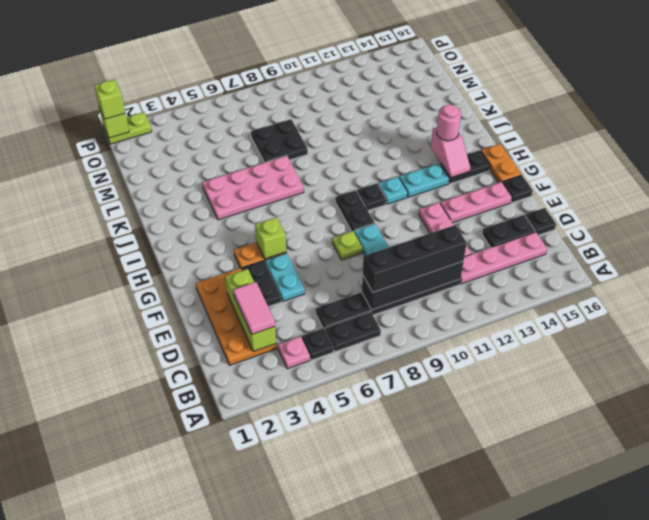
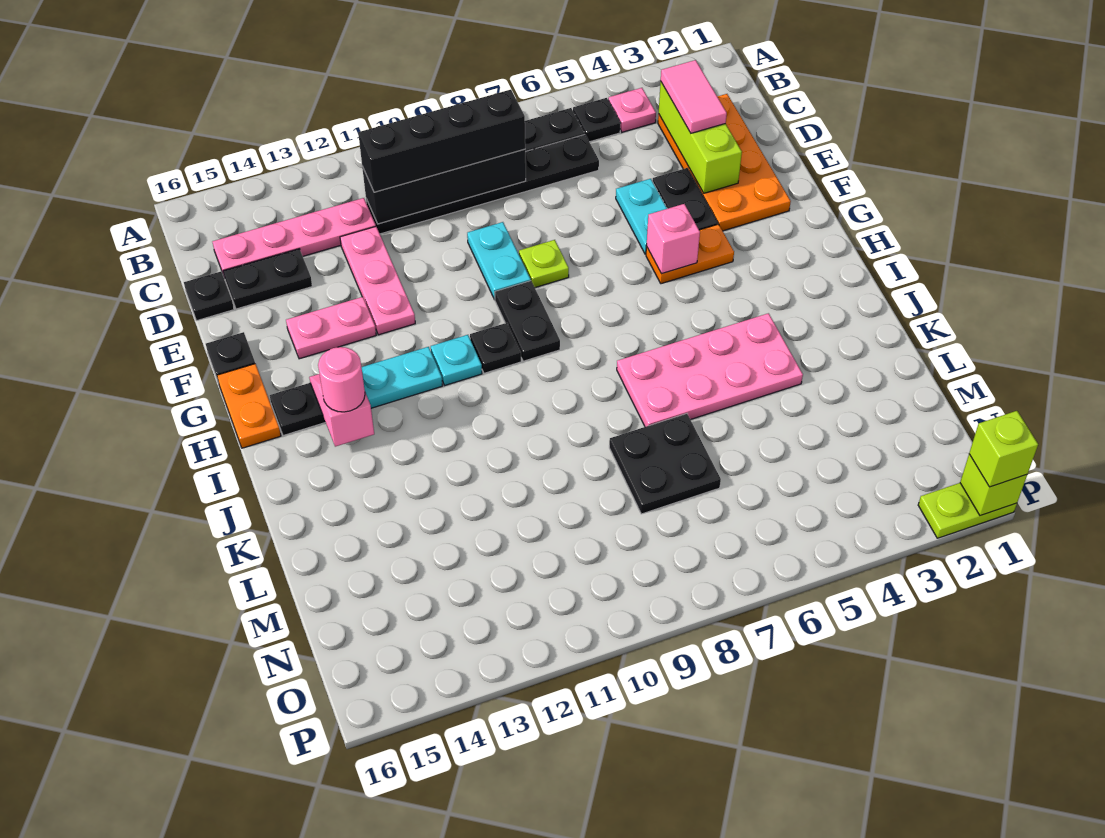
pink 1x3 plate [440,182,512,223] -> pink 1x2 plate [286,297,376,359]
lime 1x1 brick [255,217,286,259] -> pink 1x1 brick [647,204,700,274]

